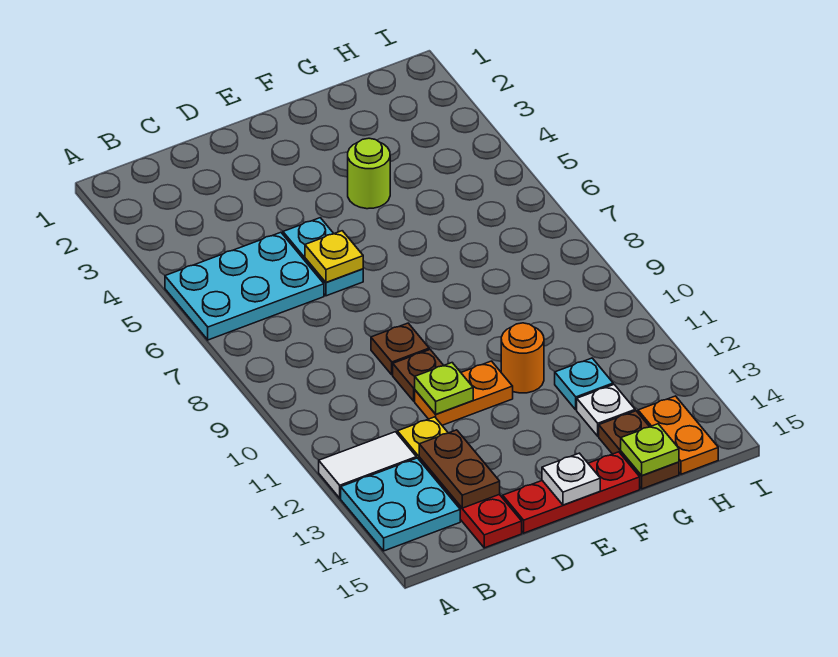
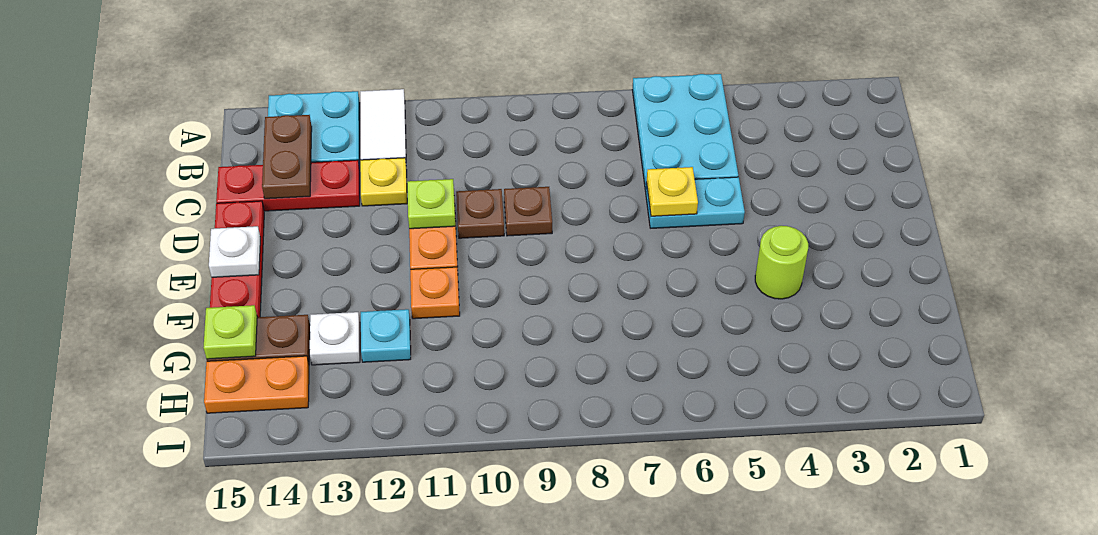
brown 1x2 plate [419,430,500,508] -> brown 1x2 plate turned to [262,115,312,199]
orange 1x1 round brick [501,323,544,393] -> orange 1x1 plate [410,267,460,319]

